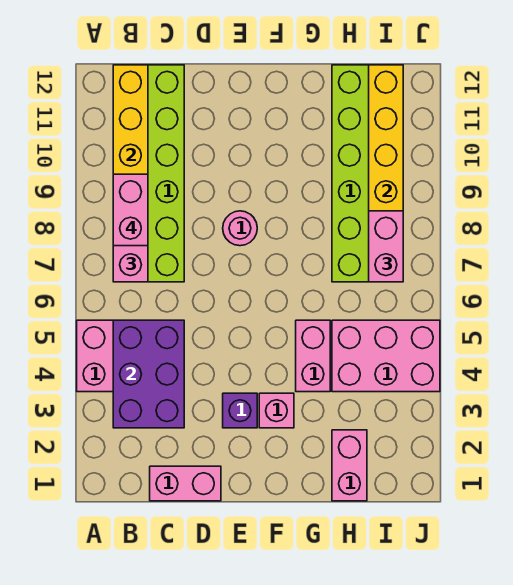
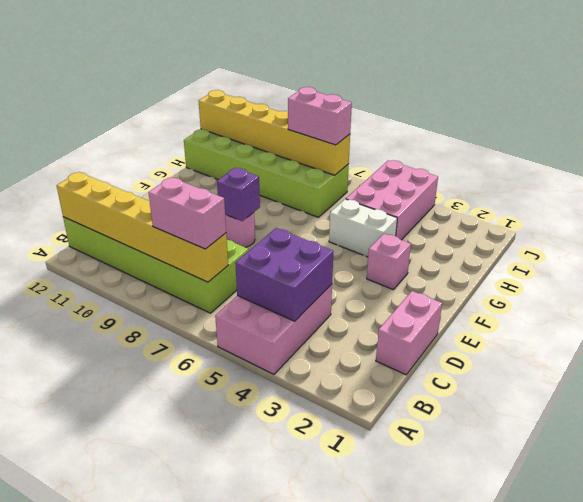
purple 2x3 brick [113,320,184,428] -> purple 2x2 brick [235,228,333,321]
pink 1x2 brick [113,174,148,246] -> none
purple 1x1 brick [223,393,257,428] -> purple 1x1 brick moved to [217,168,260,221]
pink 1x2 brick [296,320,330,392] -> white 1x2 brick [329,199,397,257]
pink 1x2 brick [332,430,367,501] -> none

